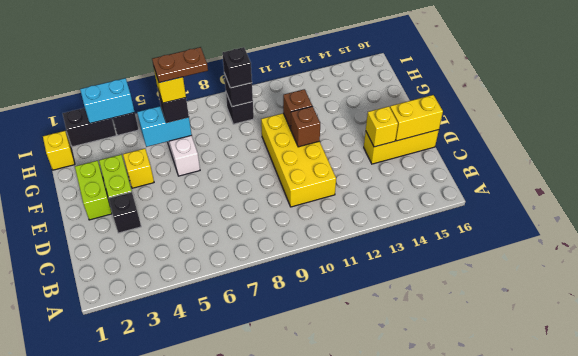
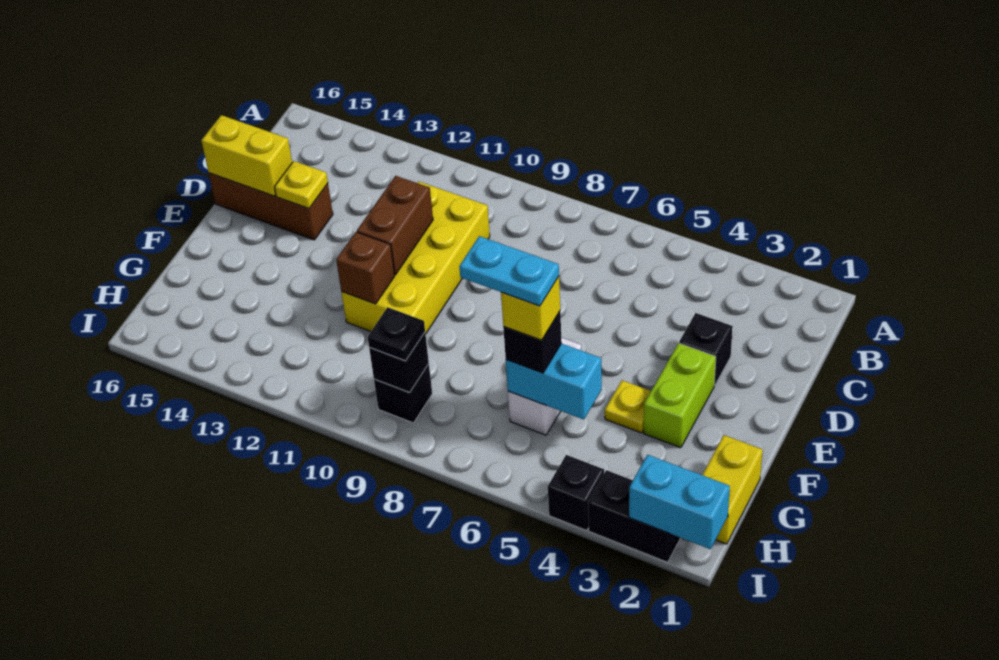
yellow 1x3 brick [364,130,439,164] -> brown 1x3 brick [209,173,333,240]
yellow 1x1 brick [366,106,398,147] -> yellow 1x1 plate [275,161,328,209]
lime 1x2 brick [75,161,112,220] -> none
brown 1x1 brick [291,106,320,147] -> brown 1x2 brick [357,176,433,275]
yellow 1x1 brick [123,149,154,188] -> yellow 1x1 plate [605,380,651,433]
brown 1x2 plate [152,47,208,83] -> cyan 1x2 plate [459,236,559,306]
yellow 1x1 brick [43,131,75,170] -> yellow 1x2 brick [702,435,763,544]
black 1x1 brick [222,47,252,88] -> black 1x1 plate [368,307,425,361]
cyan 1x2 brick [80,78,135,123] -> cyan 1x2 brick moved to [629,455,730,549]

